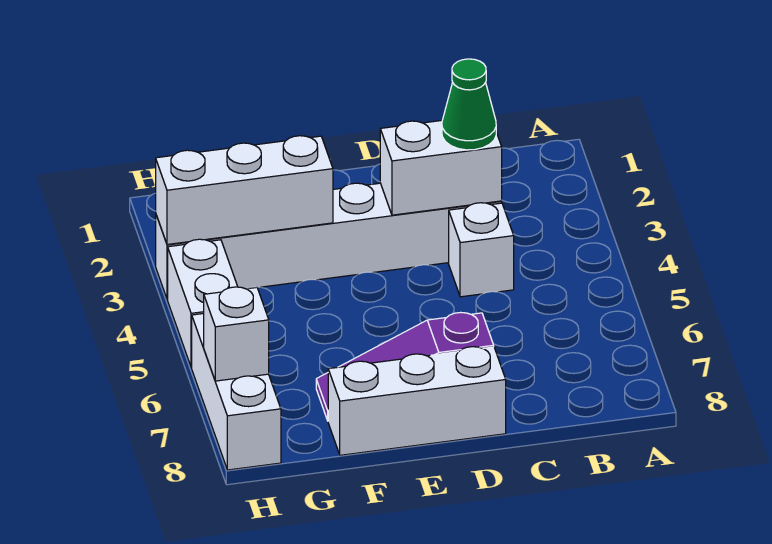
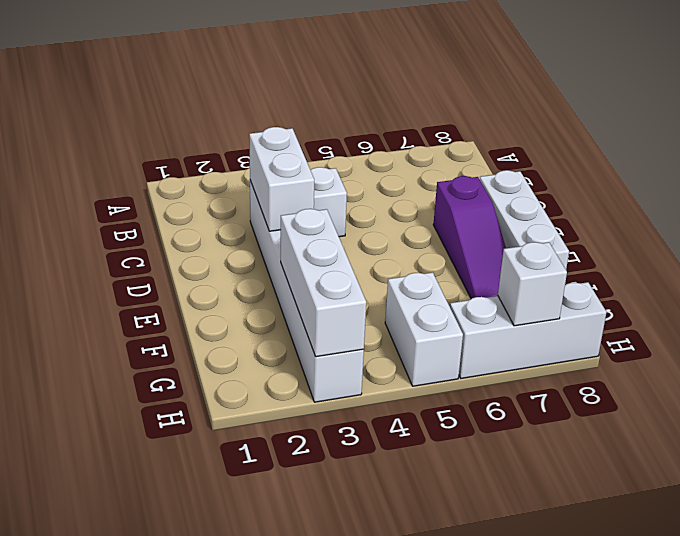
green 1x1 cone [442,59,496,150] -> none
white 1x2 brick [168,239,238,368] -> white 1x2 brick turned to [385,272,463,386]

